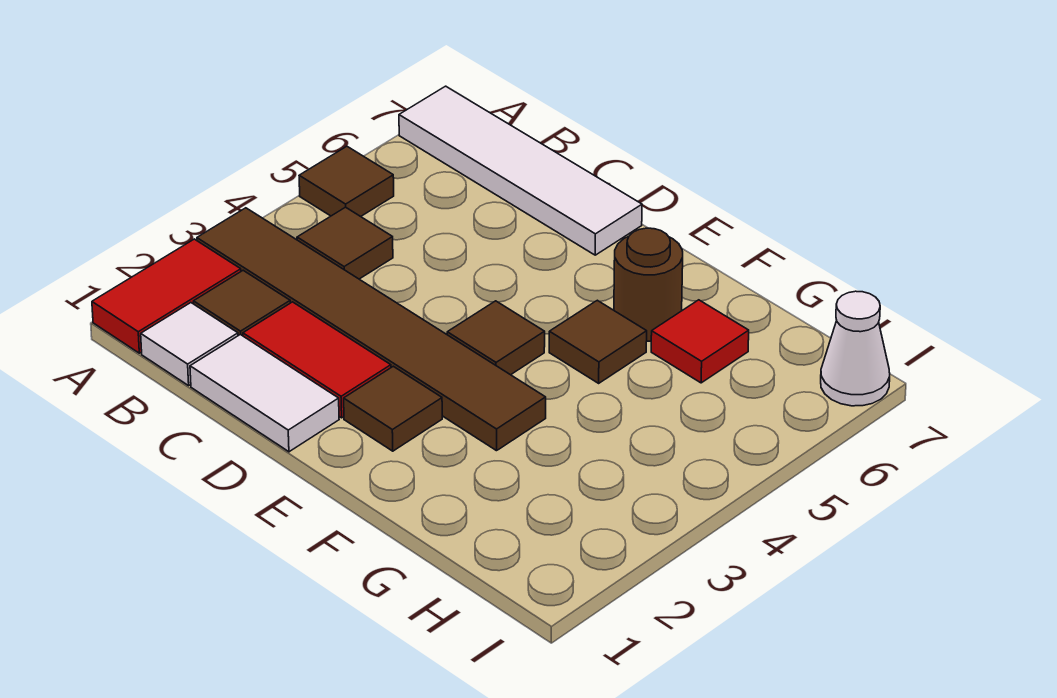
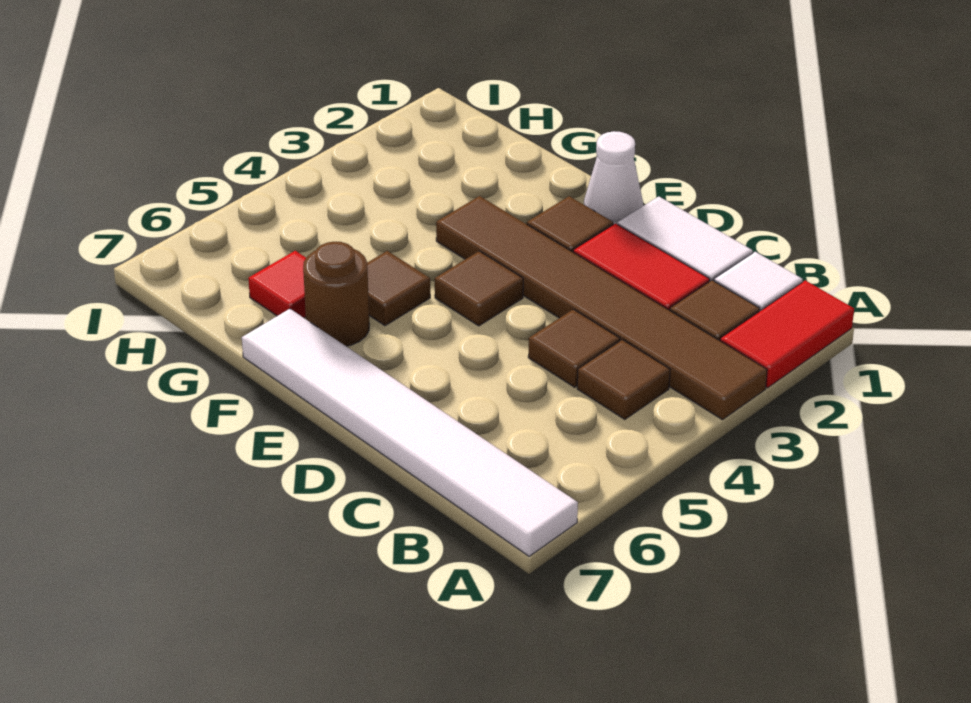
brown 1x1 tile [299,146,394,217] -> brown 1x1 tile moved to [528,309,620,387]
white 1x4 tile [399,86,642,255] -> white 1x6 tile [242,309,578,556]
white 1x1 cone [821,291,890,406] -> white 1x1 cone moved to [584,131,643,224]

